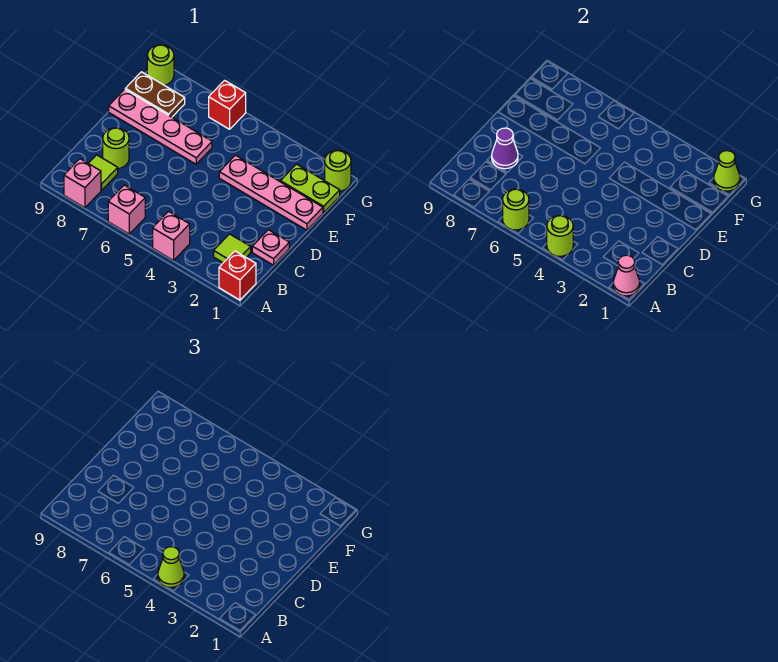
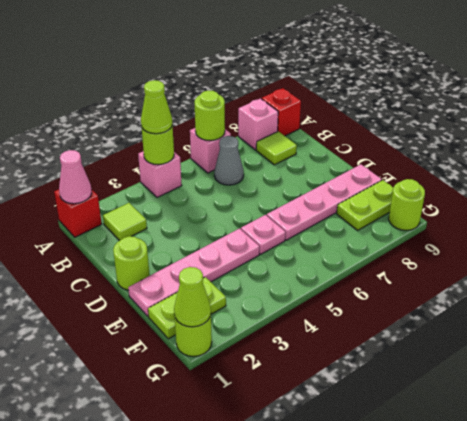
none -> grey 1x1 cone [214,136,244,185]
pink 1x1 plate [252,230,289,265] -> pink 1x1 plate moved to [241,215,286,254]
lime 1x1 round brick [103,128,129,169] -> lime 1x1 round brick moved to [113,236,150,290]
purple 1x1 cone [492,128,518,169] -> none
brown 1x2 plate [125,72,185,117] -> lime 1x2 plate [337,180,393,230]
red 1x1 brick [209,80,246,129] -> red 1x1 brick moved to [262,88,301,136]

